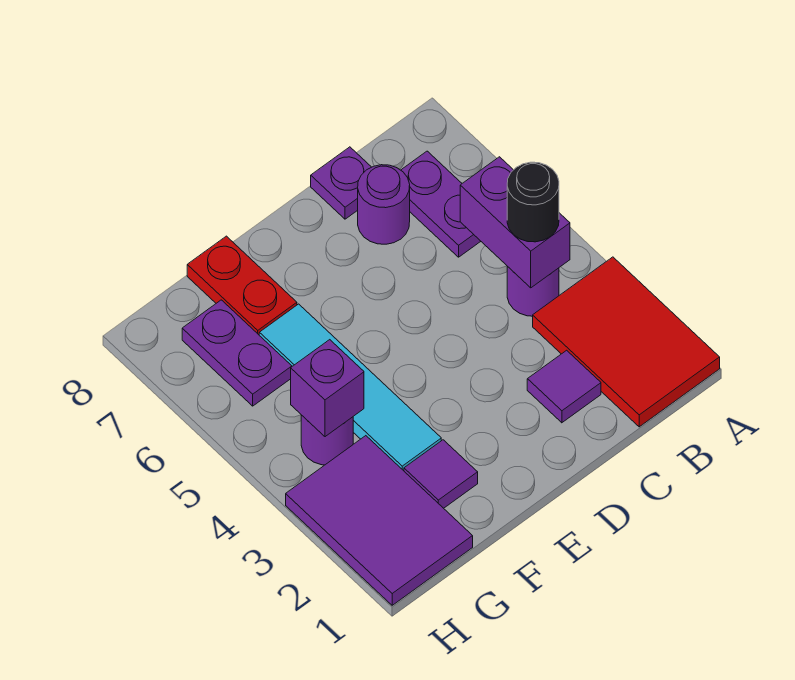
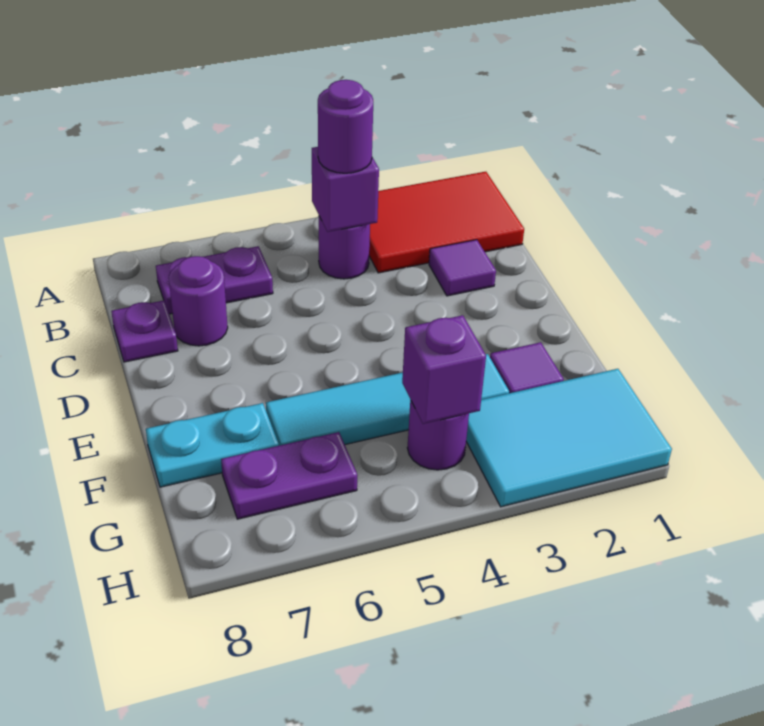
purple 1x2 brick [460,157,570,288] -> purple 1x1 brick [312,147,379,232]
black 1x1 round brick [507,162,559,242] -> purple 1x1 round brick [318,80,373,173]
red 1x2 plate [187,236,297,335] -> cyan 1x2 plate [146,403,279,487]
purple 2x3 tile [286,436,473,605] -> cyan 2x3 tile [466,369,672,507]

